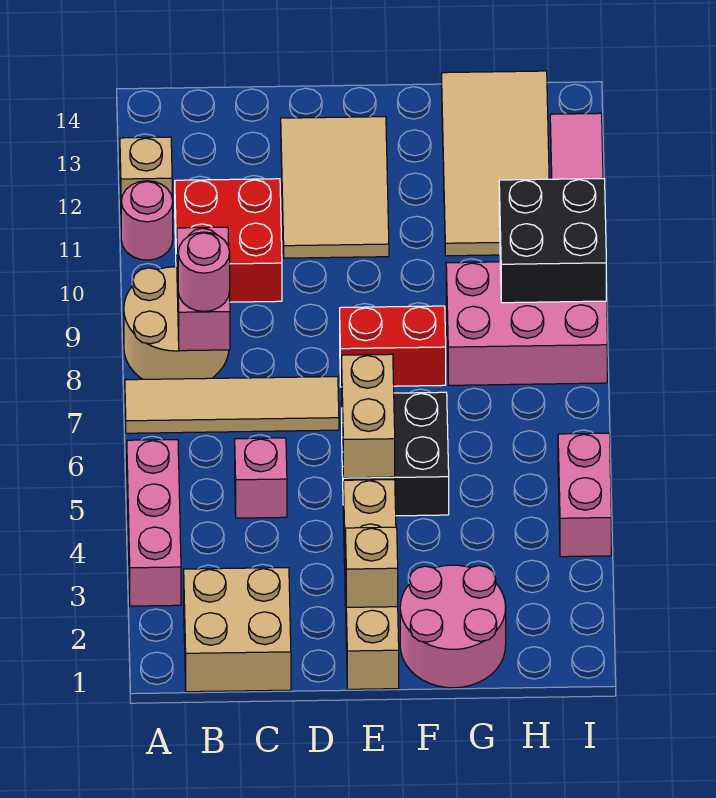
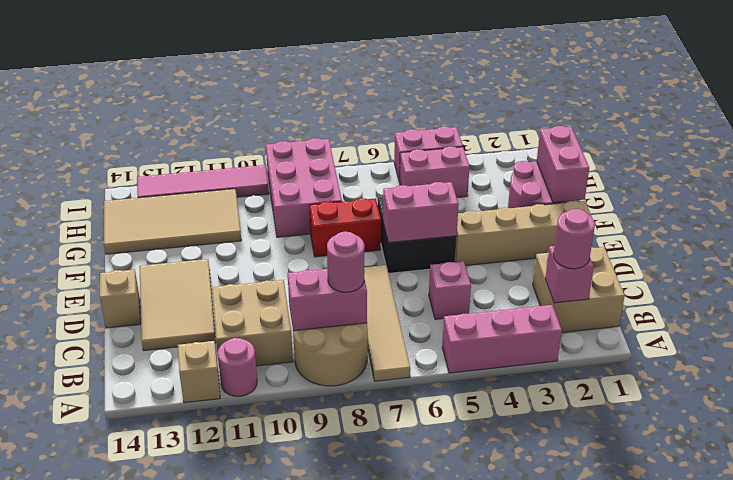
none -> pink 1x1 brick [545,246,594,303]
none -> pink 1x1 round brick [553,209,595,269]
red 2x2 brick [175,179,282,302] -> tan 2x2 brick [212,280,293,366]
tan 2x3 tile [281,117,389,258] -> tan 2x3 tile turned to [139,259,216,351]
tan 1x1 brick [345,527,398,607] -> tan 1x1 brick moved to [100,270,141,328]
tan 1x2 brick [342,354,395,478] -> pink 1x2 brick [383,182,459,243]
red 1x2 brick [340,306,446,387] -> red 1x2 brick turned to [309,198,381,257]
none -> pink 1x2 brick [537,126,589,203]
none -> pink 1x2 brick [399,146,470,198]
black 2x2 brick [499,179,606,303] -> none

